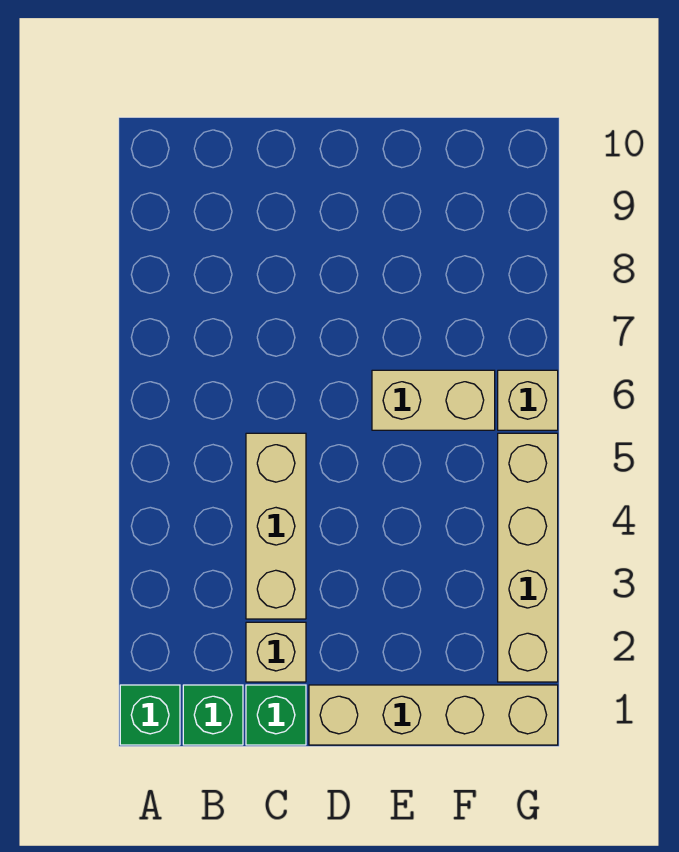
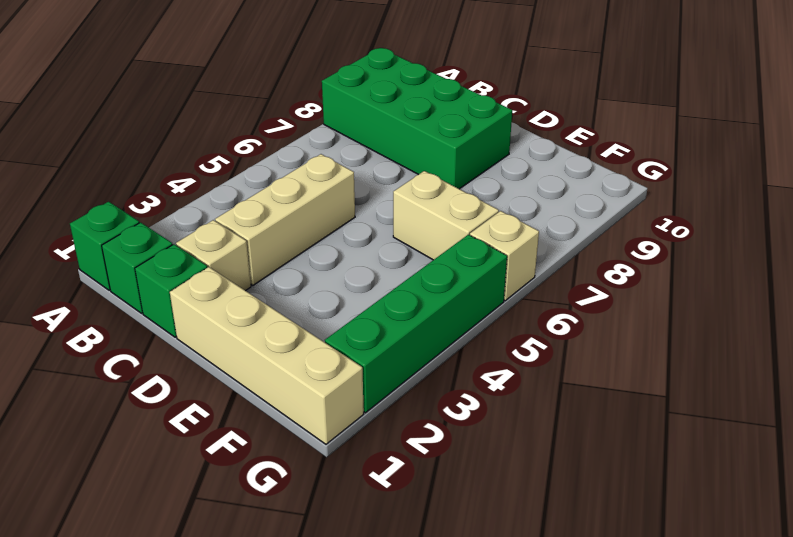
none -> green 2x4 brick [322,48,512,189]
tan 1x4 brick [498,433,558,682] -> green 1x4 brick [325,235,507,413]

